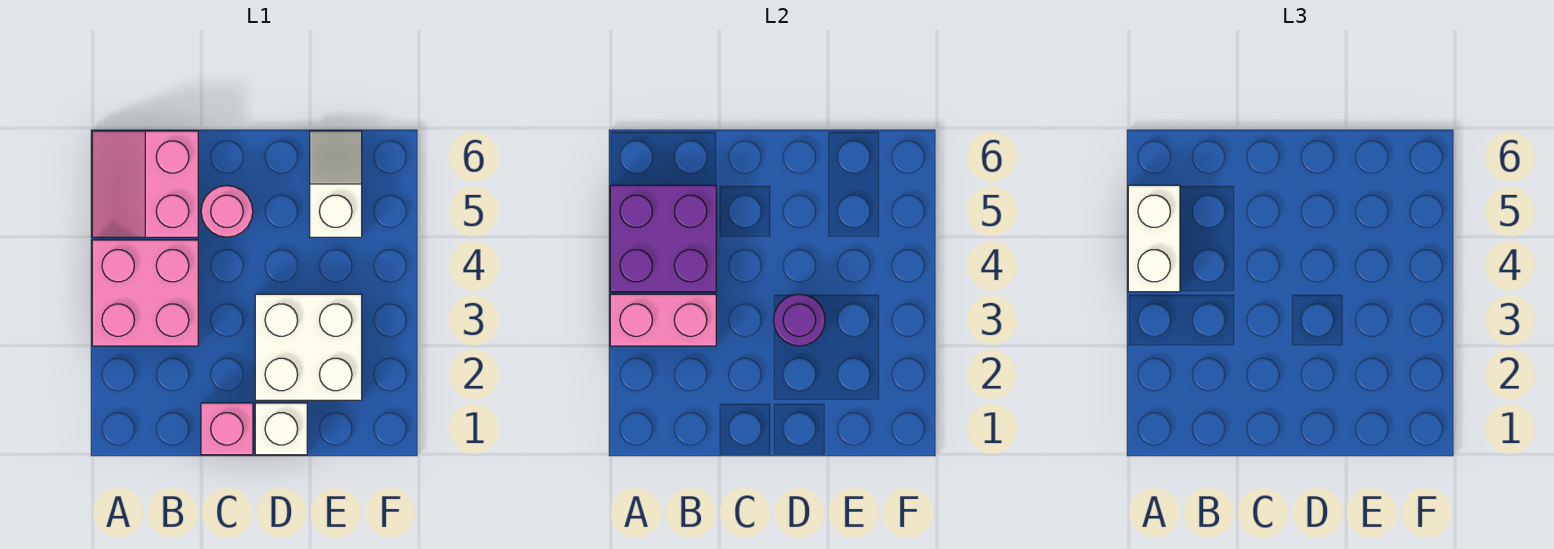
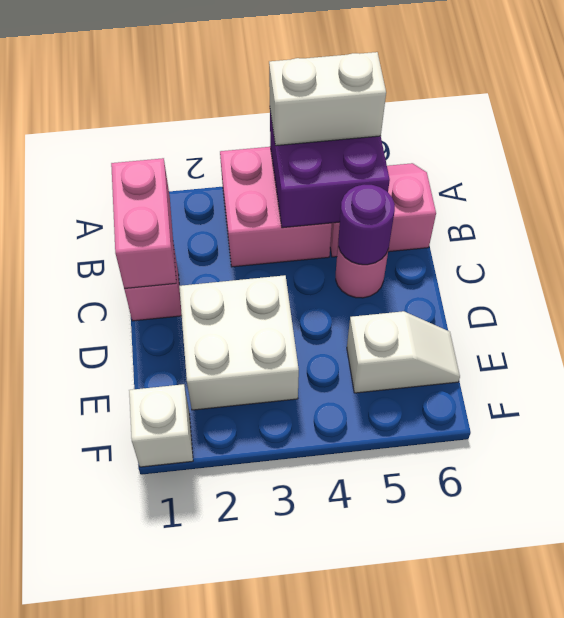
pink 1x2 brick [610,294,716,346] -> pink 1x2 brick moved to [111,158,176,289]
white 1x1 brick [255,403,307,455] -> white 1x1 brick moved to [129,384,193,467]
purple 1x1 round brick [774,294,825,346] -> purple 1x1 round brick moved to [338,185,395,265]

